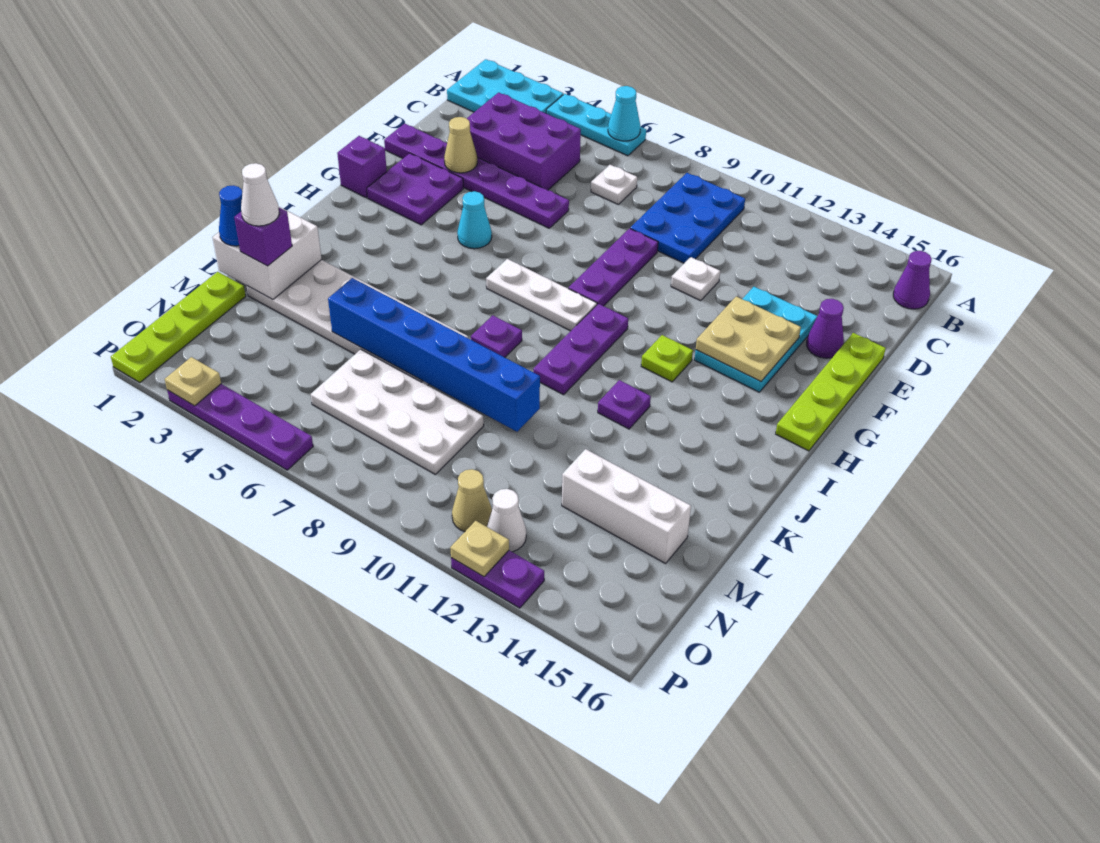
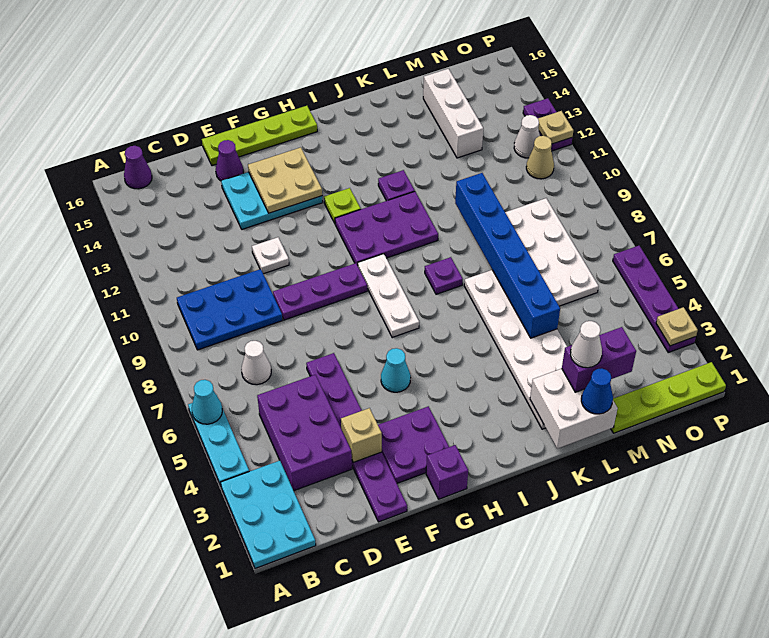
white 1x1 plate [591,165,637,204] -> white 1x1 cone [241,341,271,385]
tan 1x1 cone [444,117,477,173] -> tan 1x1 brick [341,408,382,462]
purple 1x3 plate [533,304,628,395] -> purple 2x3 plate [335,192,438,265]
purple 1x1 brick [234,208,292,266] -> purple 1x2 brick [562,327,636,392]

